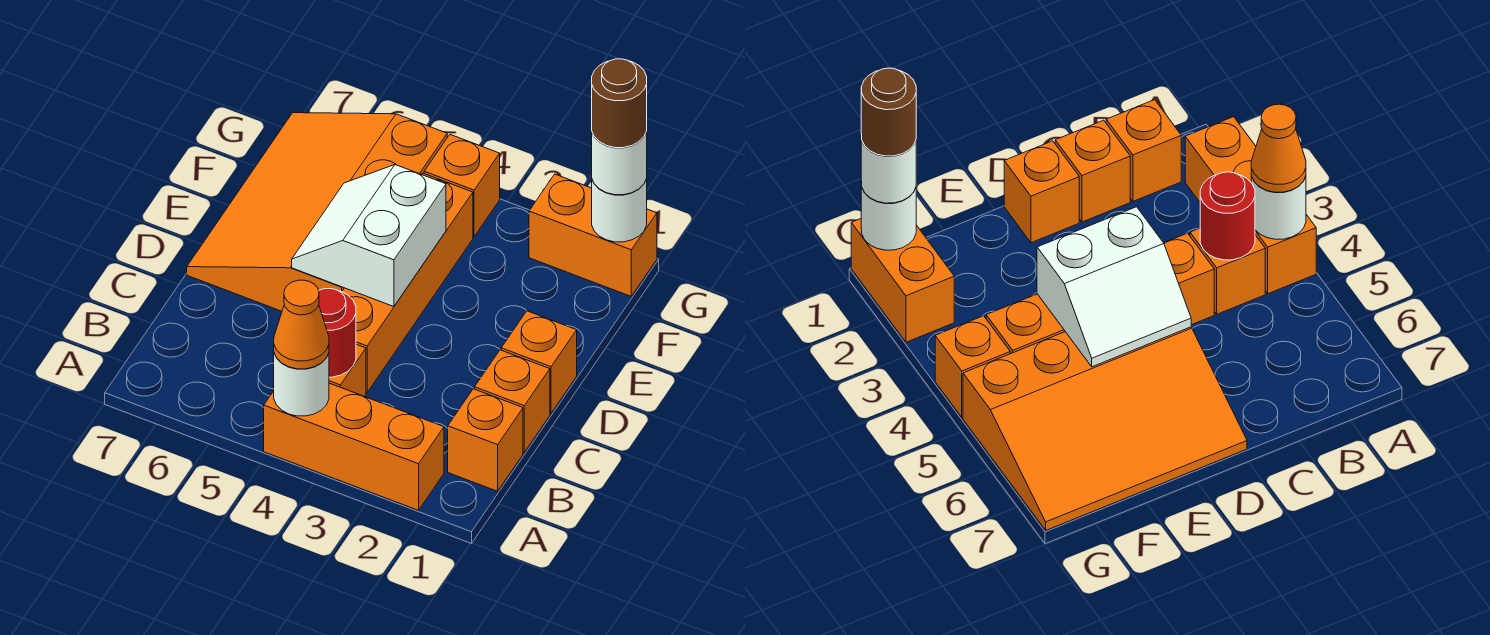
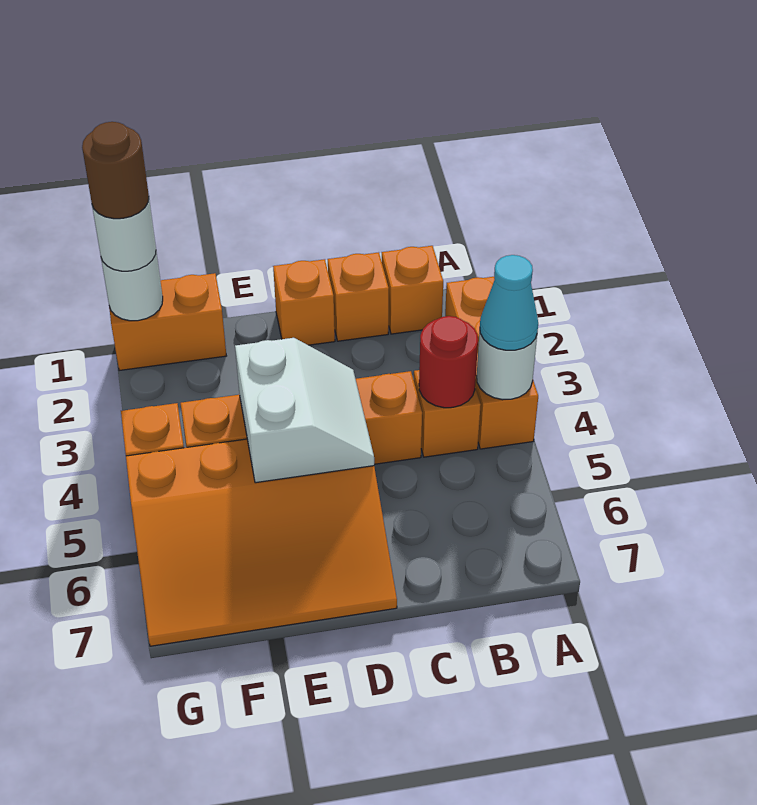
orange 1x1 cone [274,280,329,369] -> cyan 1x1 cone [480,255,538,350]
white 2x2 slope [292,165,446,307] -> white 2x2 slope turned to [235,338,374,483]
orange 1x2 brick [529,174,657,296] -> orange 1x2 brick turned to [109,273,226,371]

